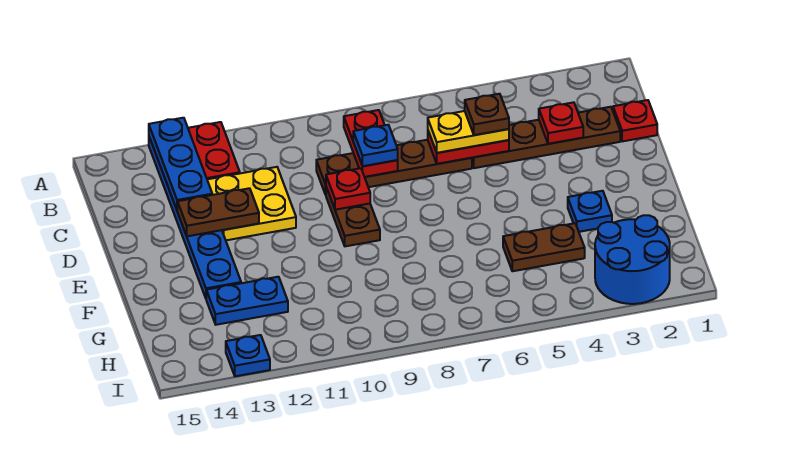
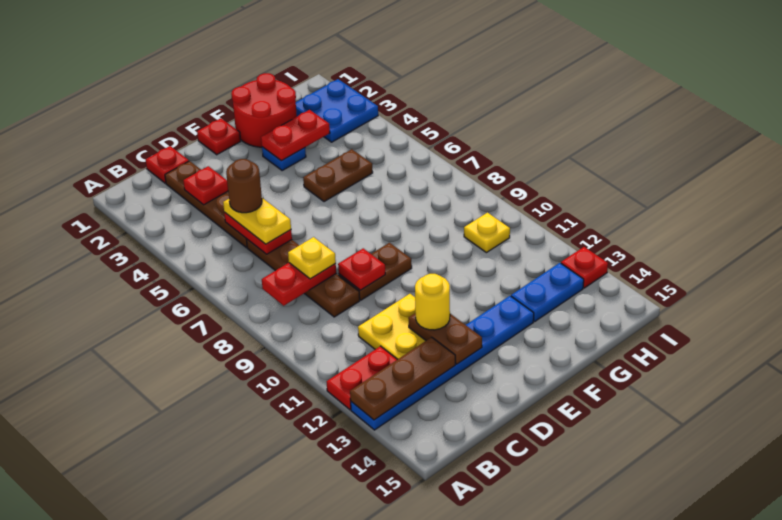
blue 1x3 plate [149,118,212,210] -> brown 1x3 plate [350,337,455,420]
brown 1x1 plate [465,94,509,135] -> brown 1x1 round brick [226,159,262,213]
blue 1x1 plate [353,125,398,166] -> yellow 1x1 plate [288,237,336,279]
none -> yellow 1x1 round brick [415,274,450,330]
none -> red 1x1 plate [197,118,241,155]
none -> red 2x2 round brick [231,73,297,147]
none -> red 1x2 plate [261,110,330,161]
brown 1x2 plate [503,223,585,271] -> brown 1x2 plate turned to [303,149,373,202]
blue 1x2 plate [206,277,288,325] -> blue 1x2 plate turned to [511,263,584,322]
blue 2x2 round brick [595,215,670,304] -> blue 2x2 plate [296,79,378,142]
none -> yellow 1x1 plate [464,212,510,253]
blue 1x1 plate [226,335,270,376] -> red 1x1 plate [561,247,608,288]

